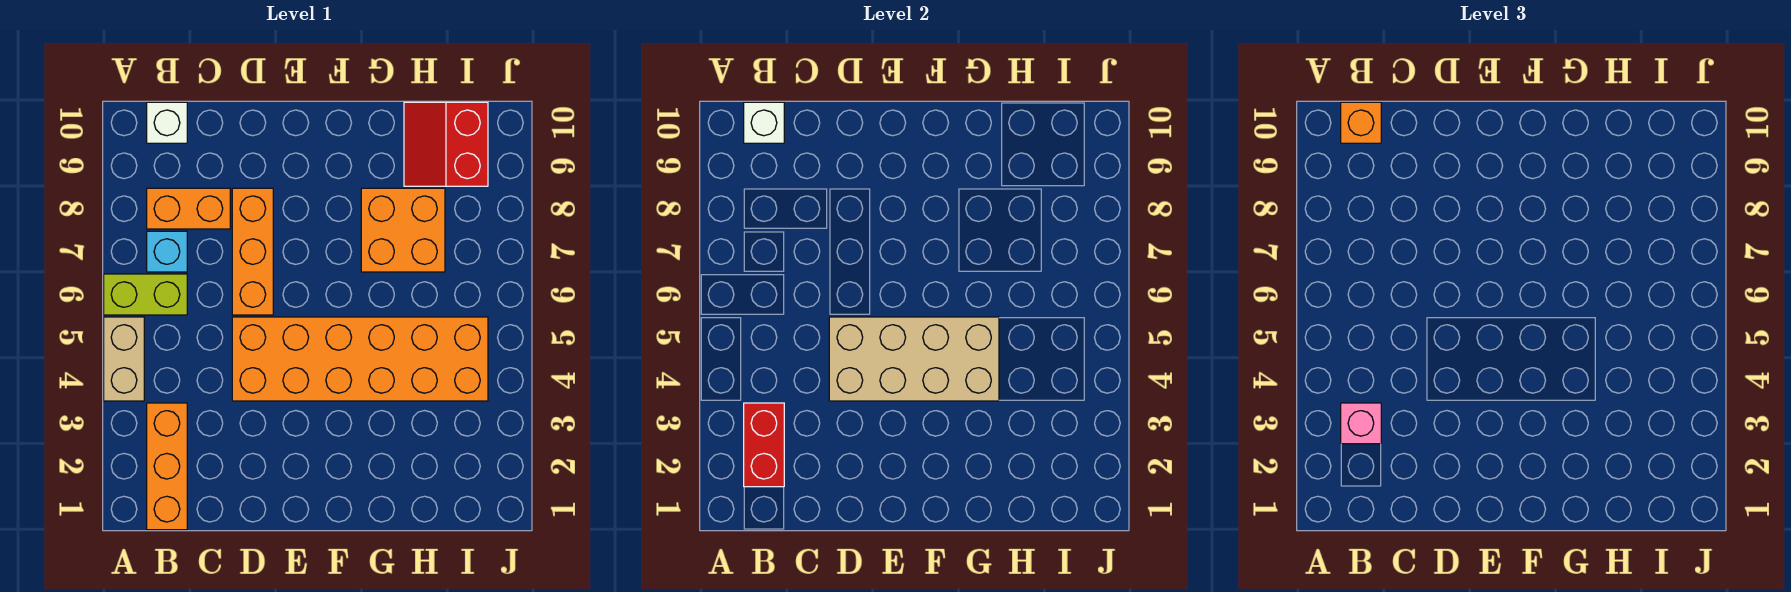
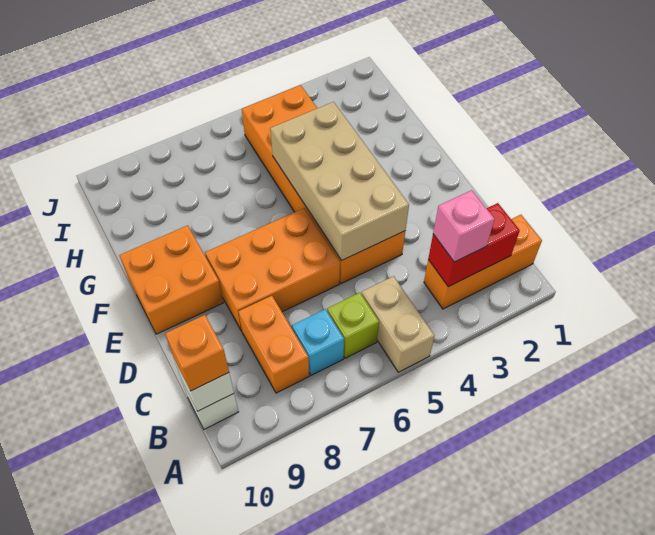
tan 1x2 brick [104,317,144,401] -> tan 1x2 brick turned to [361,276,434,372]
lime 1x2 brick [104,274,187,315] -> lime 1x1 brick [327,293,379,358]
orange 1x3 brick [232,188,273,315] -> orange 2x3 brick [205,208,340,331]
orange 2x2 brick [361,188,445,272] -> orange 2x2 brick moved to [119,225,224,334]
red 2x2 slope [404,102,488,186] -> none

